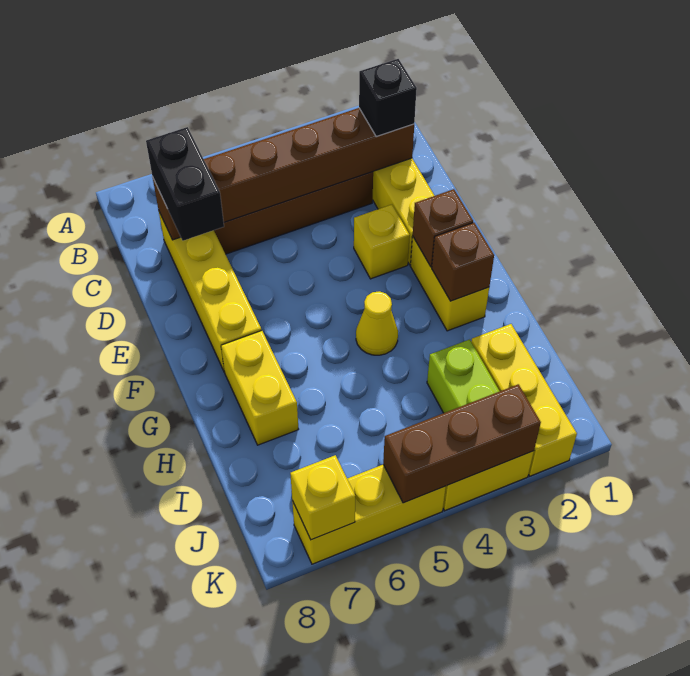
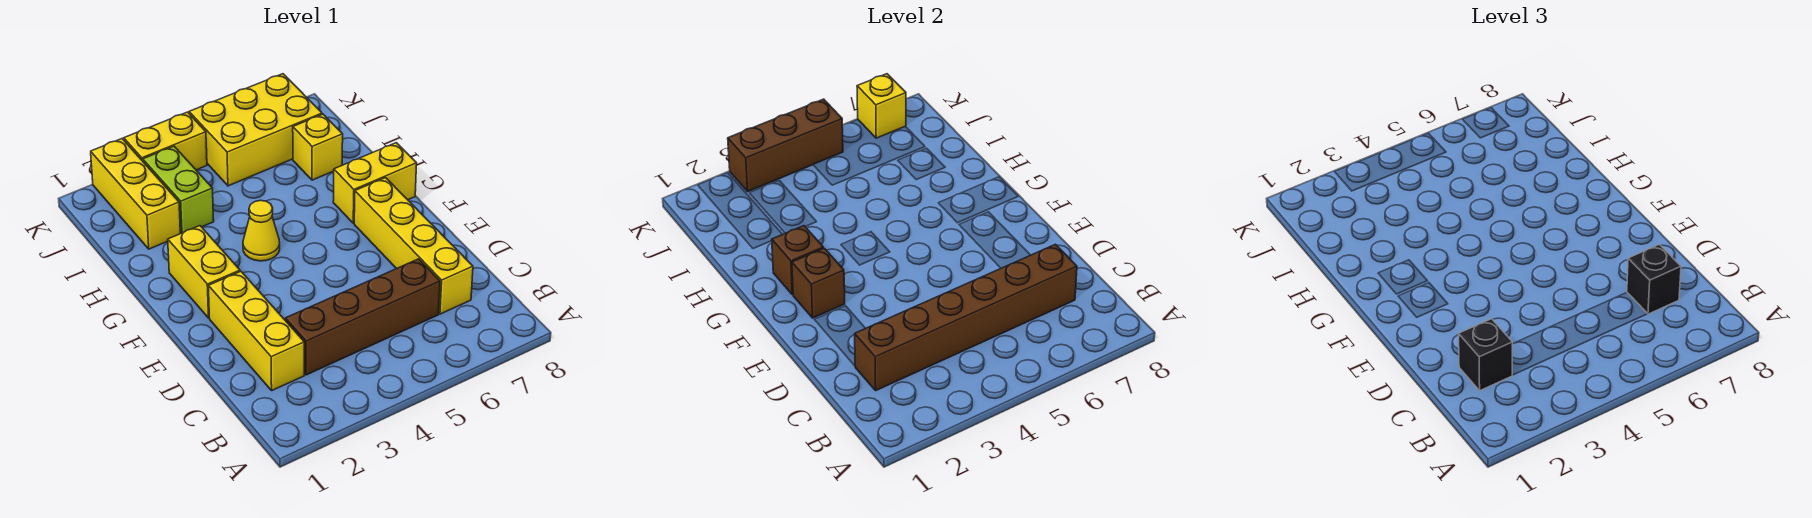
black 1x2 brick [146,127,224,241] -> black 1x1 brick [1627,244,1681,314]
yellow 1x1 brick [354,205,410,279] -> yellow 1x1 brick moved to [293,114,343,180]
yellow 1x2 brick [221,331,299,445] -> yellow 1x2 brick turned to [333,143,417,223]
yellow 1x3 brick [292,465,446,564] -> yellow 2x3 brick [189,74,322,186]

